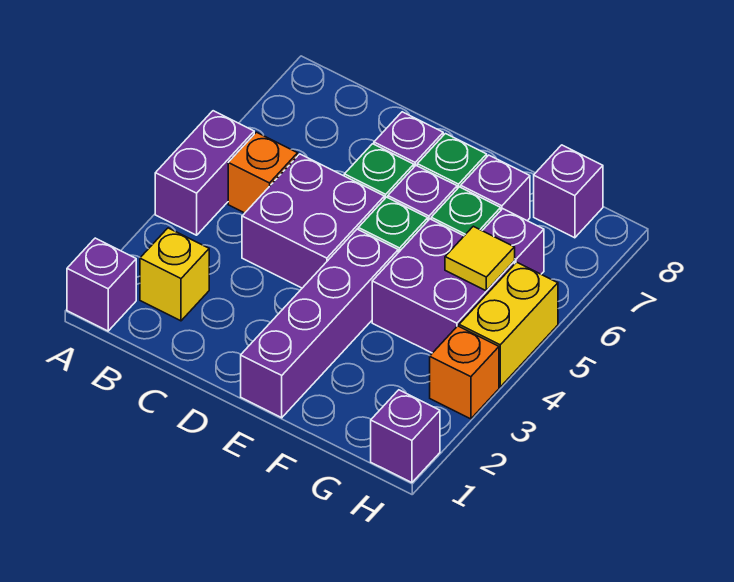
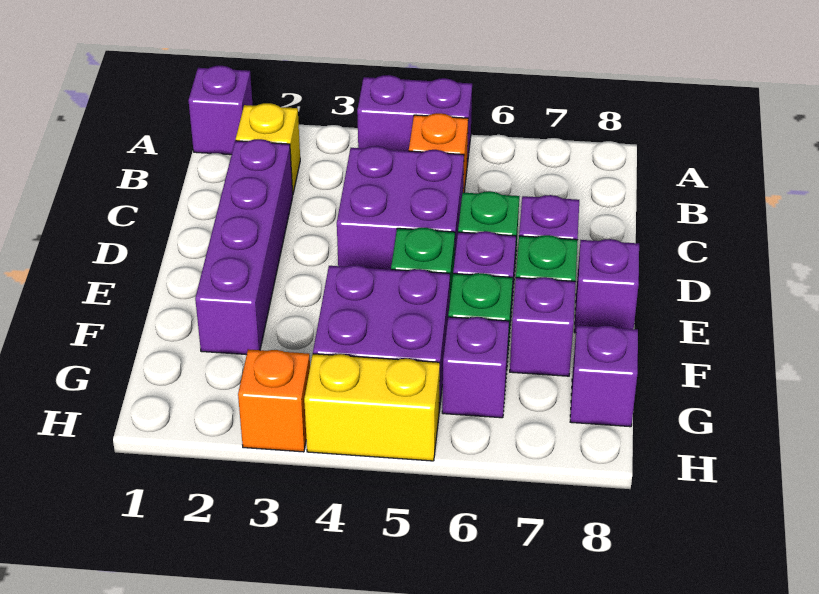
purple 1x4 brick [241,229,398,418] -> purple 1x4 brick turned to [195,139,293,355]
yellow 1x1 tile [445,226,515,291] -> none
purple 1x1 brick [371,390,440,483] -> purple 1x1 brick moved to [574,239,639,333]

